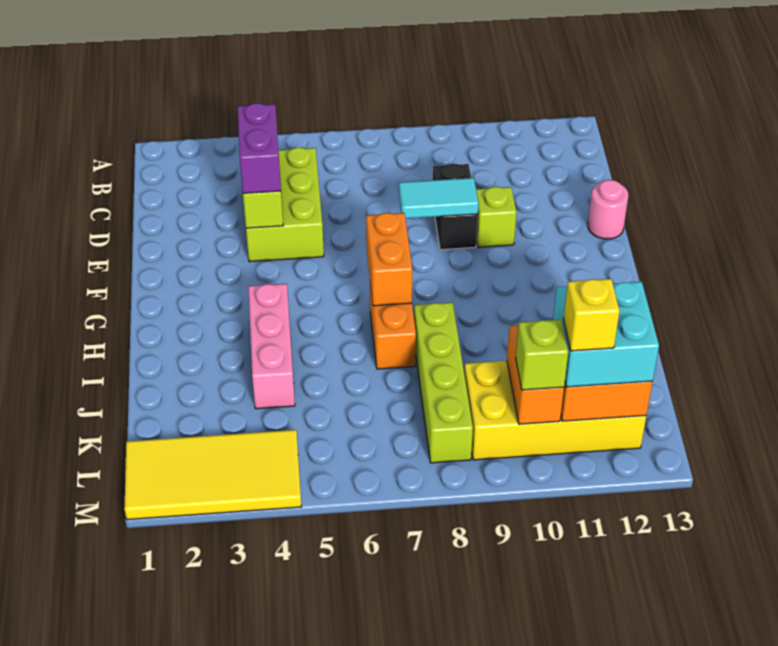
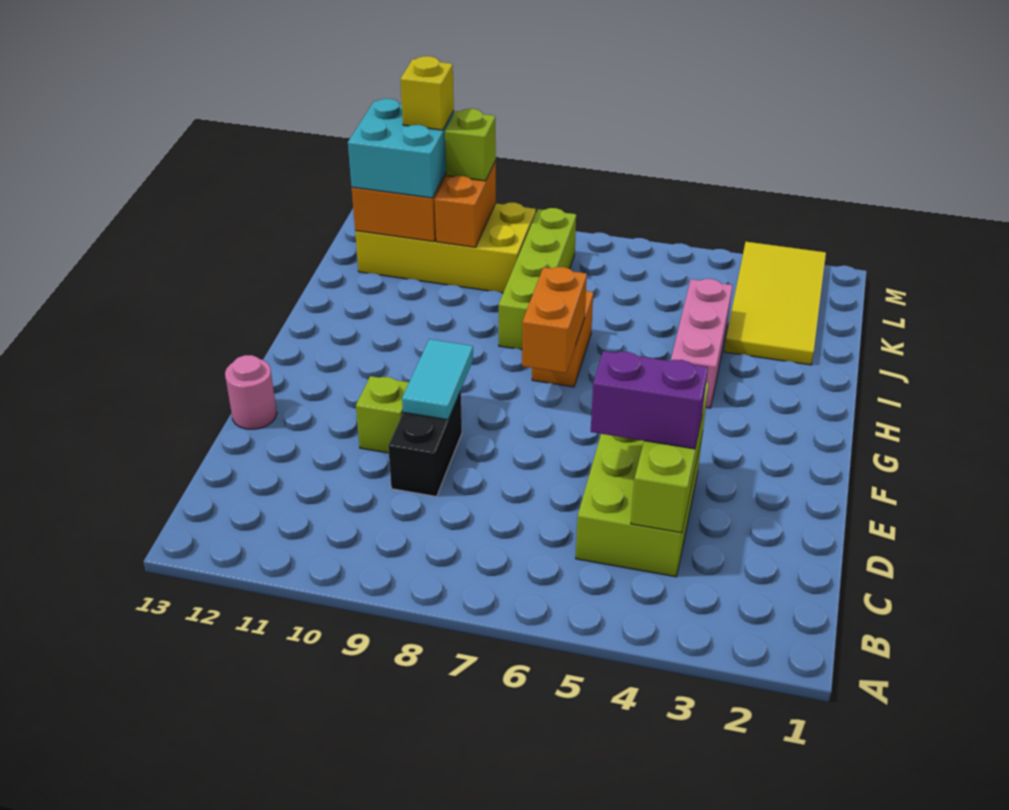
purple 1x2 brick [238,103,281,193] -> purple 1x2 brick turned to [591,351,708,449]
cyan 1x2 tile [399,178,479,218] -> cyan 1x2 tile turned to [402,339,473,420]
yellow 2x4 tile [124,430,301,520] -> yellow 2x4 tile turned to [724,242,826,365]

